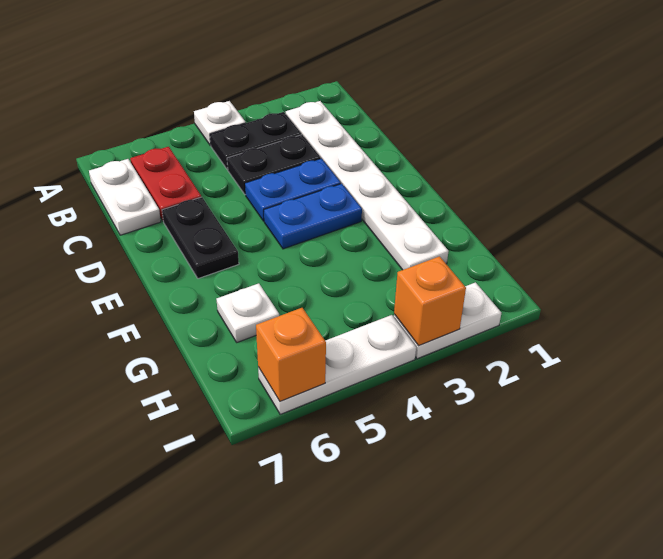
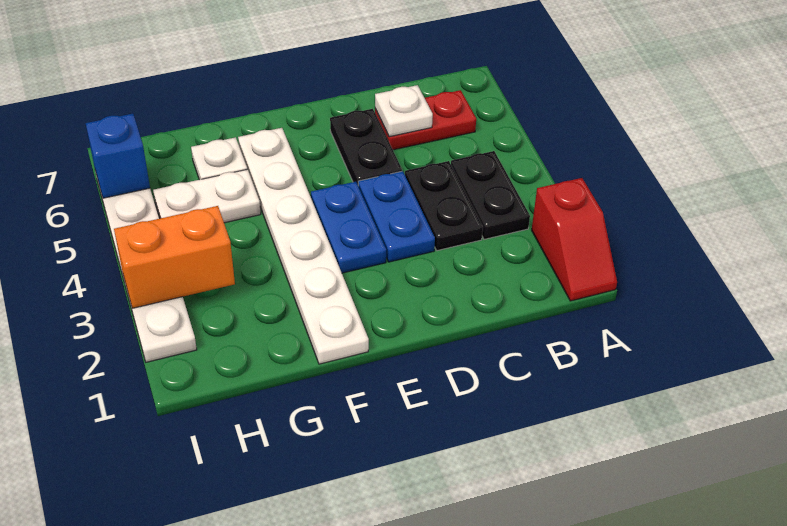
none -> red 1x2 slope [532,178,617,301]
white 1x1 plate [194,101,246,146] -> white 1x1 plate moved to [375,85,433,137]
white 1x6 plate [286,101,449,270] -> white 1x6 plate turned to [238,128,369,364]
white 1x2 plate [89,159,161,235] -> white 1x2 plate moved to [153,169,261,223]
black 1x2 plate [162,197,239,279] -> black 1x2 plate turned to [330,109,402,184]
orange 1x1 brick [394,256,466,346] -> orange 1x2 brick [114,206,235,308]
orange 1x1 brick [256,308,326,401] -> blue 1x1 brick [86,114,150,198]

